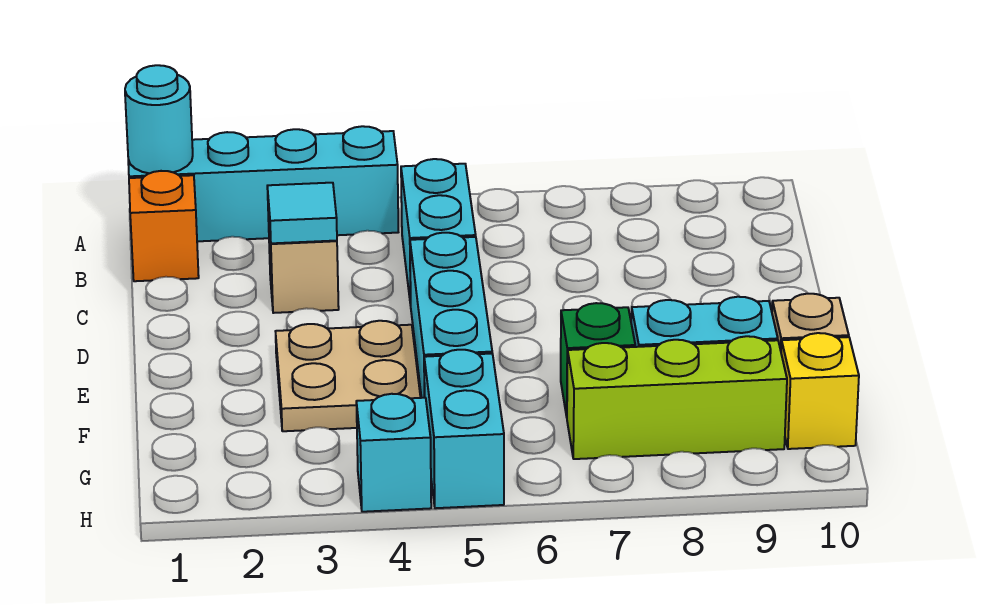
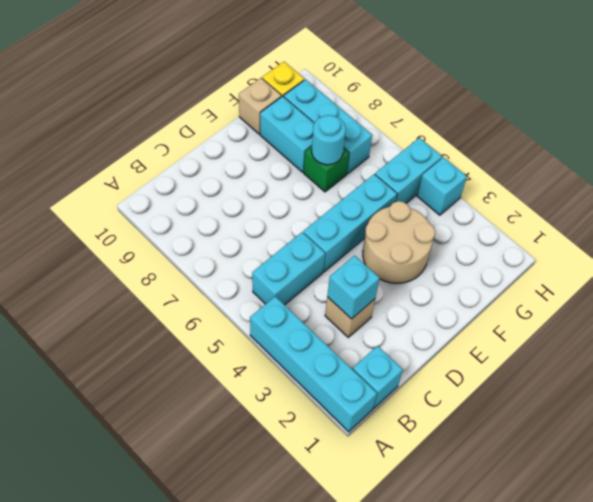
cyan 1x1 round brick [125,65,193,173] -> cyan 1x1 round brick moved to [312,115,346,165]
orange 1x1 brick [129,171,199,281] -> cyan 1x1 brick [353,346,403,408]
cyan 1x1 tile [267,183,337,243] -> cyan 1x1 brick [327,256,380,319]
tan 2x2 plate [275,321,421,431] -> tan 2x2 round brick [363,201,435,283]
lime 1x3 brick [567,336,787,459] -> cyan 1x3 brick [284,80,372,174]

